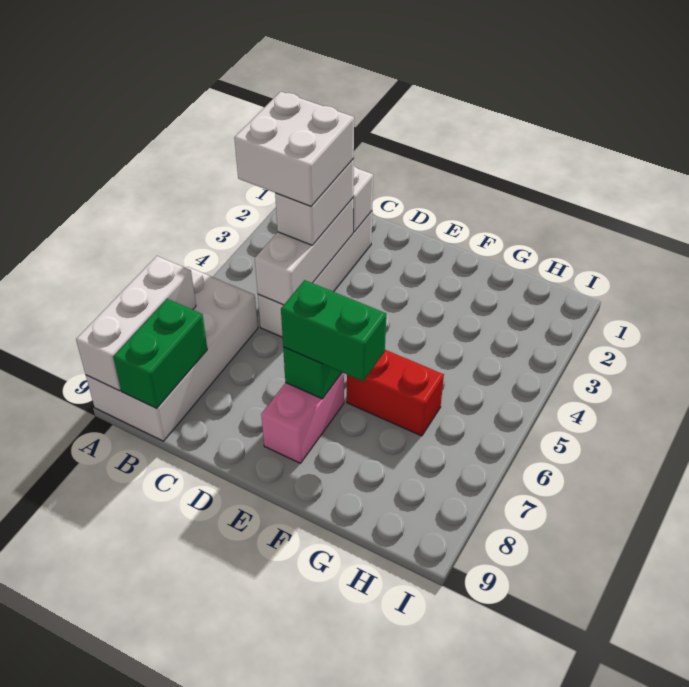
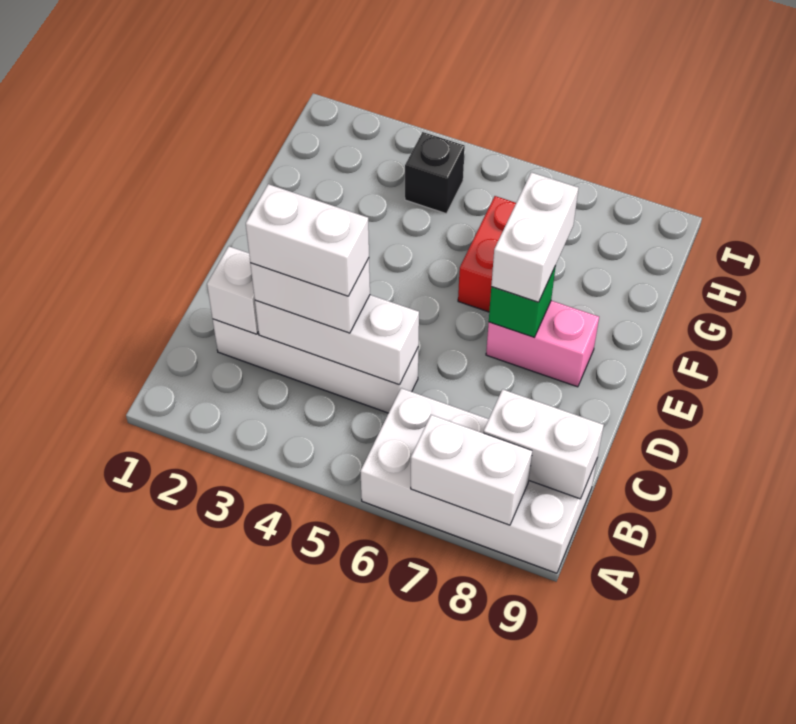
white 1x3 brick [76,256,196,391] -> white 1x2 brick [411,415,532,525]
white 2x2 brick [234,91,354,206] -> white 1x2 brick [246,184,369,296]
green 1x2 brick [113,299,207,408] -> white 1x2 brick [483,389,604,499]
green 1x2 brick [281,280,386,381] -> white 1x2 brick [491,172,578,302]
none -> black 1x1 brick [405,132,465,214]

